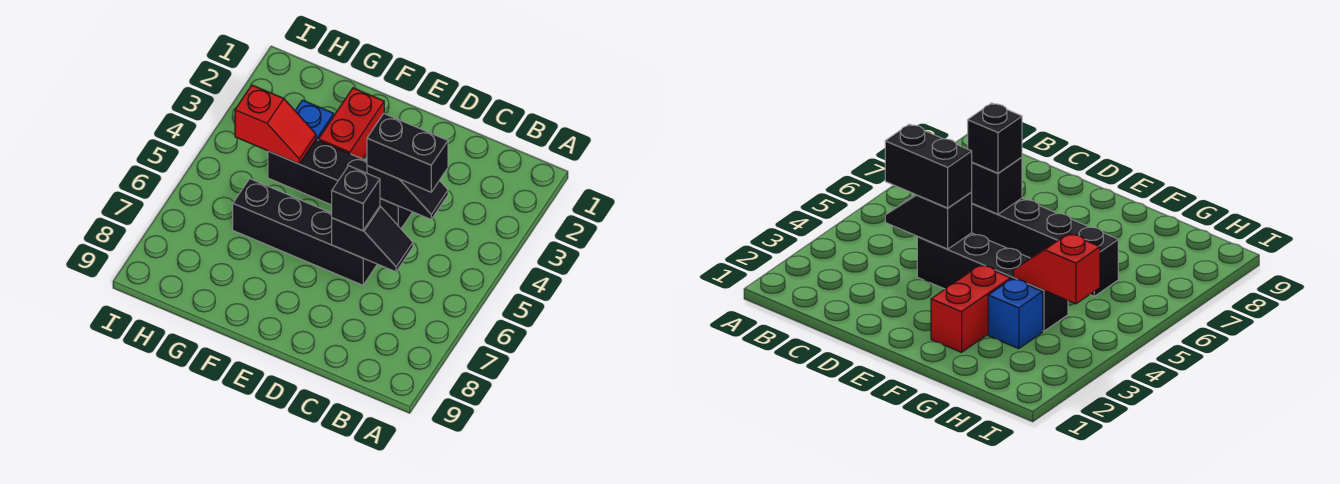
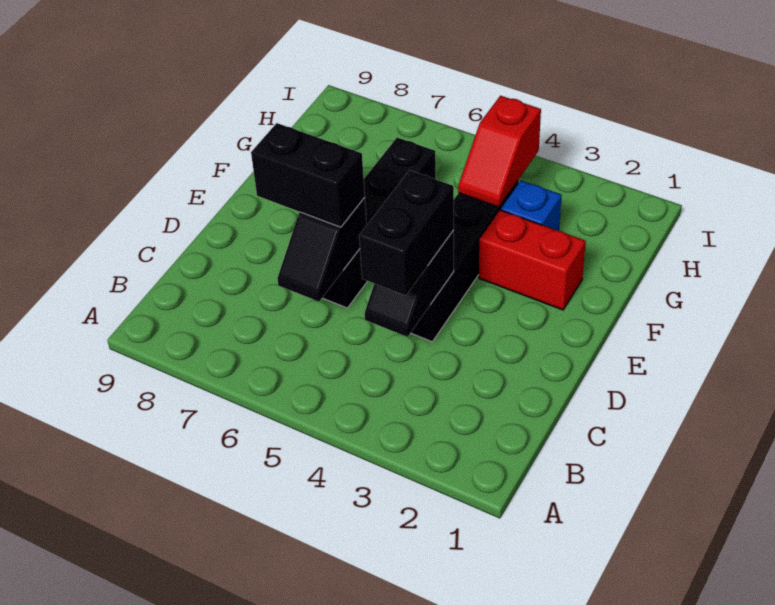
black 1x1 brick [332,166,380,231] -> black 1x2 brick [251,123,365,227]

